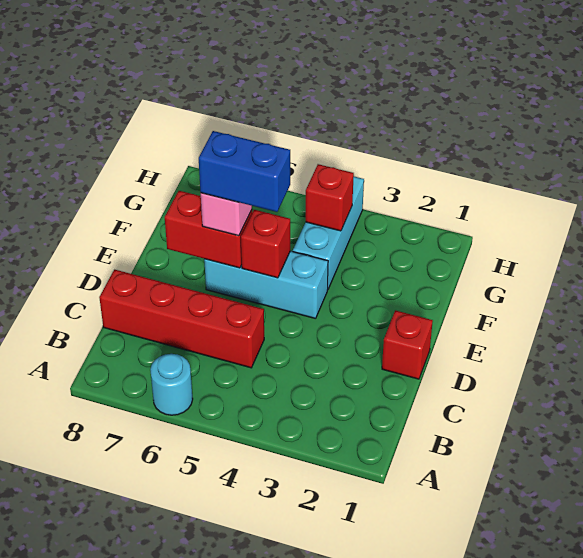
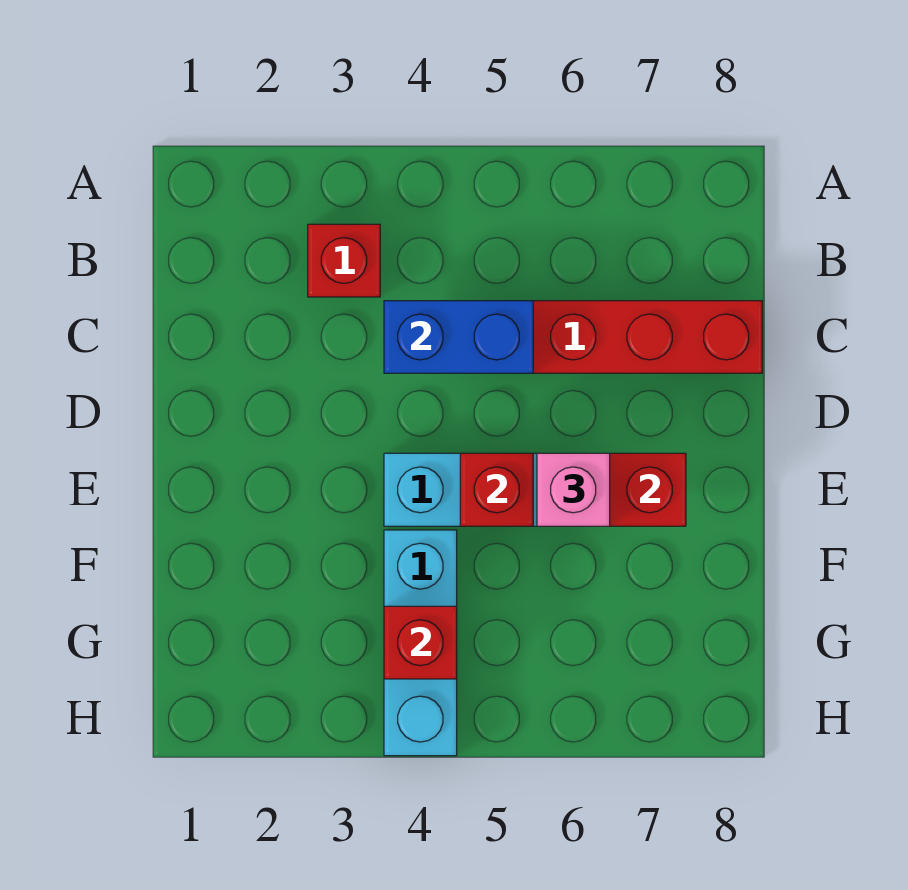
cyan 1x1 round brick [150,354,193,415] -> none
red 1x1 brick [382,310,433,379] -> red 1x1 brick moved to [308,224,380,297]
blue 1x2 brick [199,131,290,212] -> blue 1x2 brick moved to [384,301,533,373]

